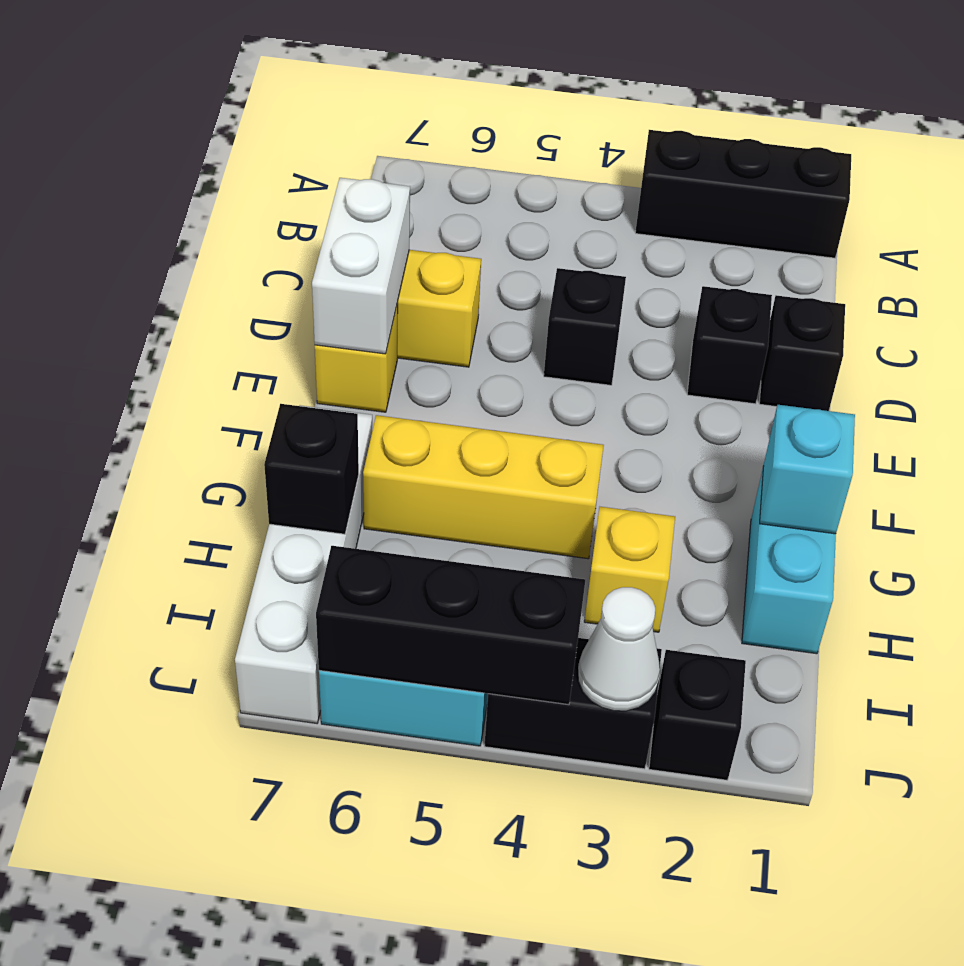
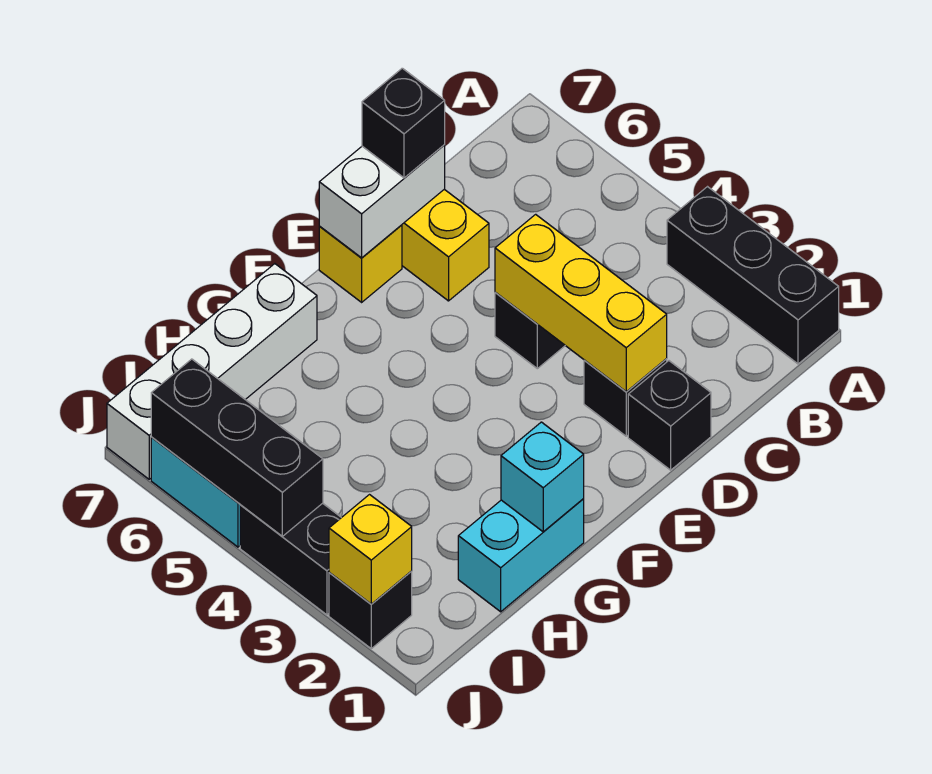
yellow 1x3 brick [363,415,604,559] -> yellow 1x3 brick moved to [495,214,667,392]
yellow 1x1 brick [584,507,675,632] -> yellow 1x1 brick moved to [329,495,412,604]
black 1x1 brick [264,404,359,534] -> black 1x1 brick moved to [362,68,445,178]
white 1x1 cone [578,587,660,711] -> none

